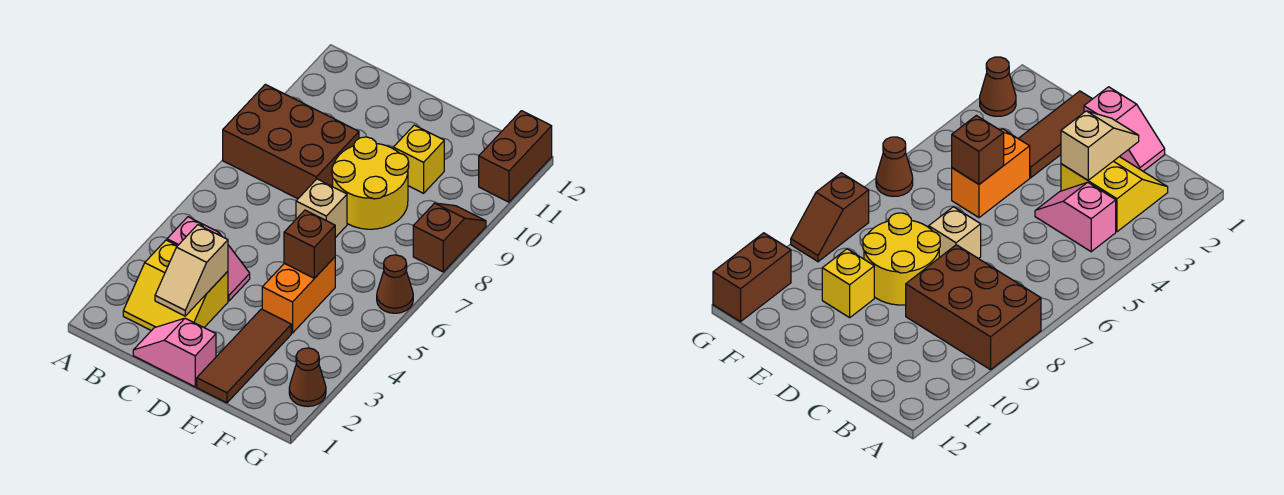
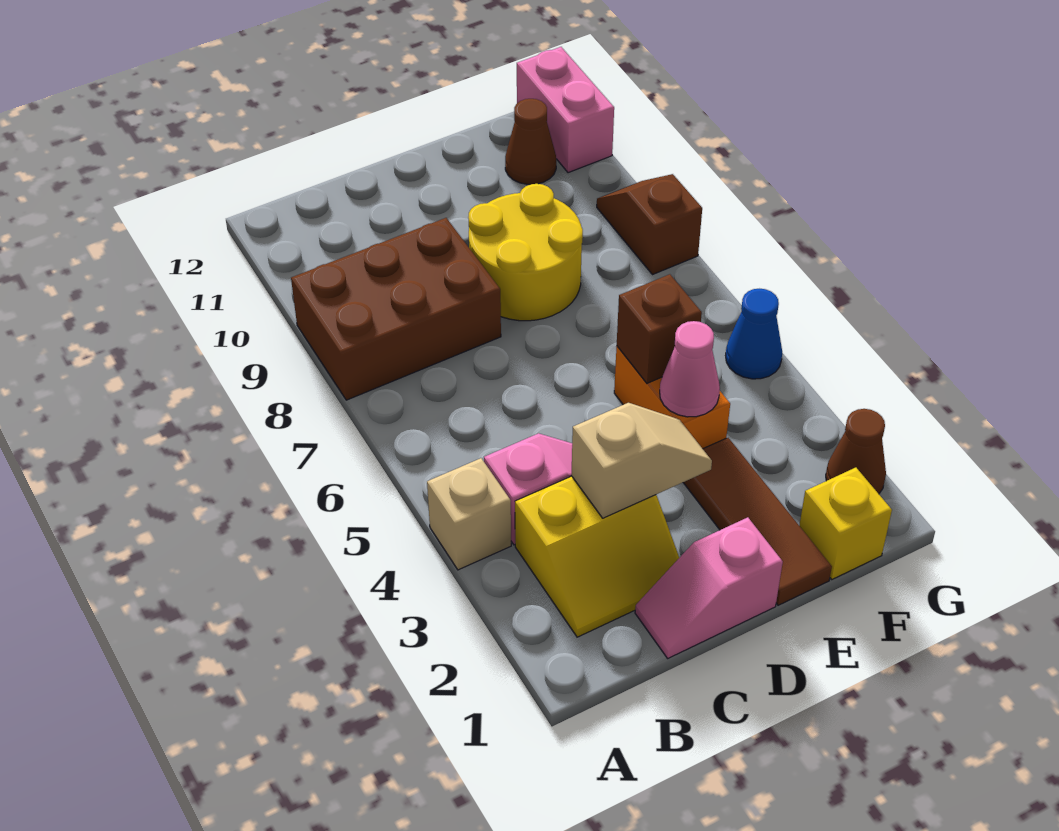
tan 1x2 slope [155,225,228,316] -> tan 1x2 slope turned to [571,403,712,518]
tan 1x1 brick [296,179,347,238] -> tan 1x1 brick moved to [427,458,511,570]
none -> pink 1x1 cone [660,321,720,417]
yellow 1x1 brick [393,125,444,193] -> yellow 1x1 brick moved to [799,468,892,579]
none -> blue 1x1 cone [726,289,782,379]
brown 1x1 cone [377,255,413,313] -> brown 1x1 cone moved to [505,99,556,184]
brown 1x2 brick [479,111,552,202] -> pink 1x2 brick [517,47,614,173]

